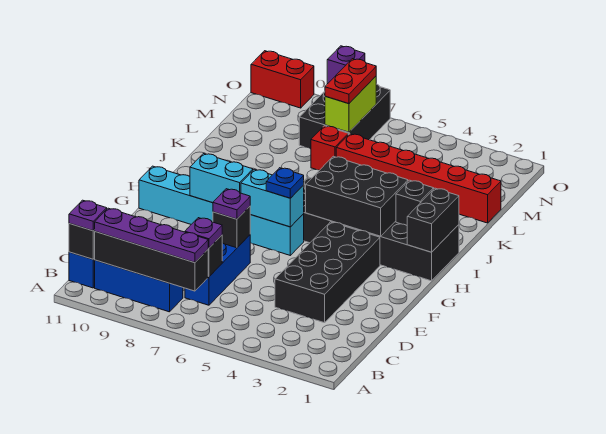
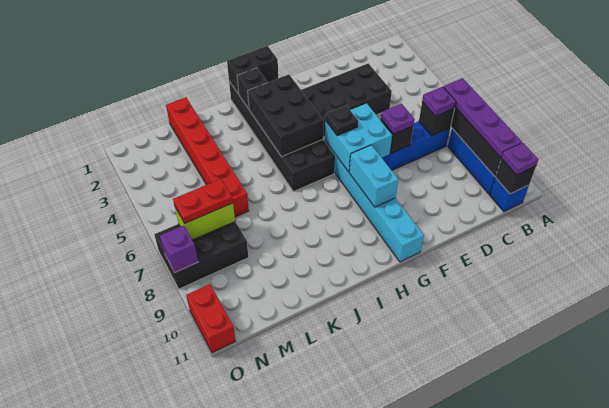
cyan 1x2 brick [241,169,304,227] -> cyan 2x2 brick [325,103,392,172]
blue 1x1 plate [266,168,304,198] -> black 1x1 plate [325,105,358,136]
red 1x1 brick [311,126,348,170] -> none

